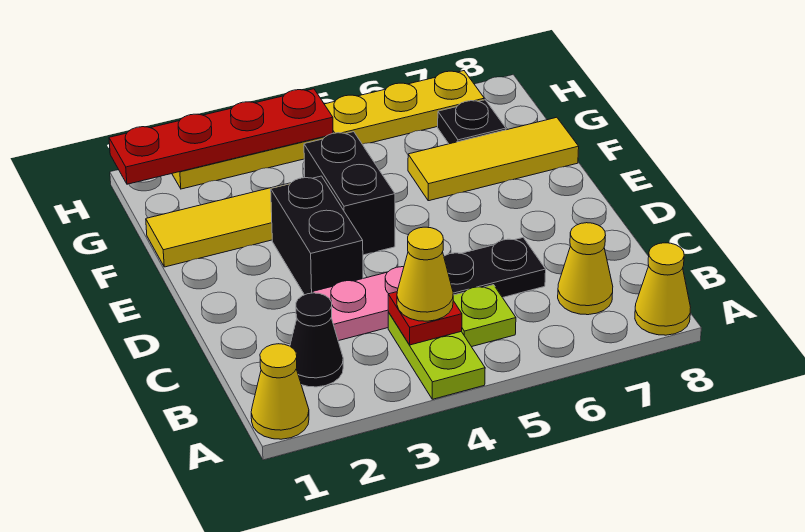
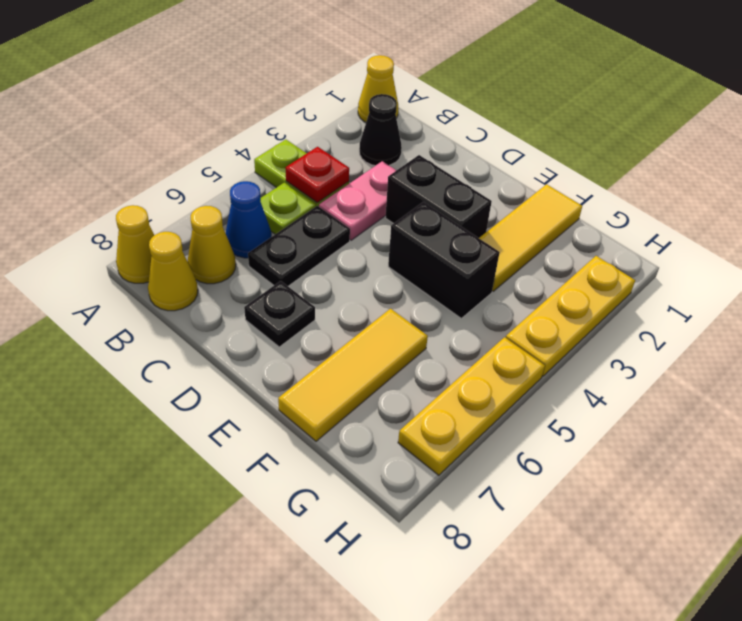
yellow 1x1 cone [397,227,453,321] -> yellow 1x1 cone moved to [148,232,198,311]
none -> blue 1x1 cone [226,181,272,258]
black 1x1 plate [438,100,506,144] -> black 1x1 plate moved to [244,281,315,347]
red 1x4 plate [109,89,333,184] -> none

